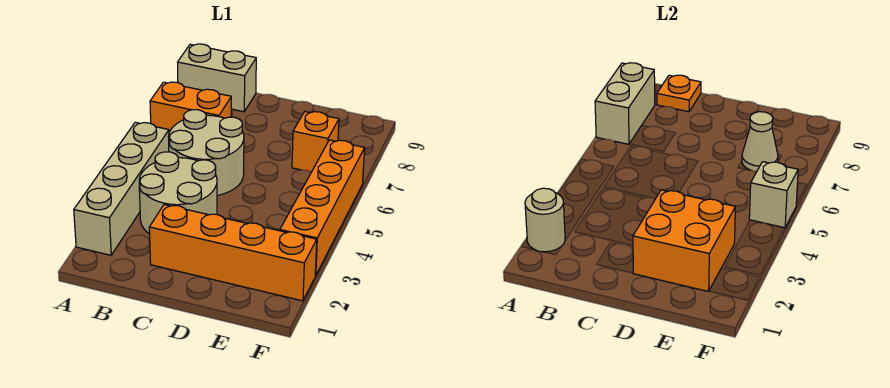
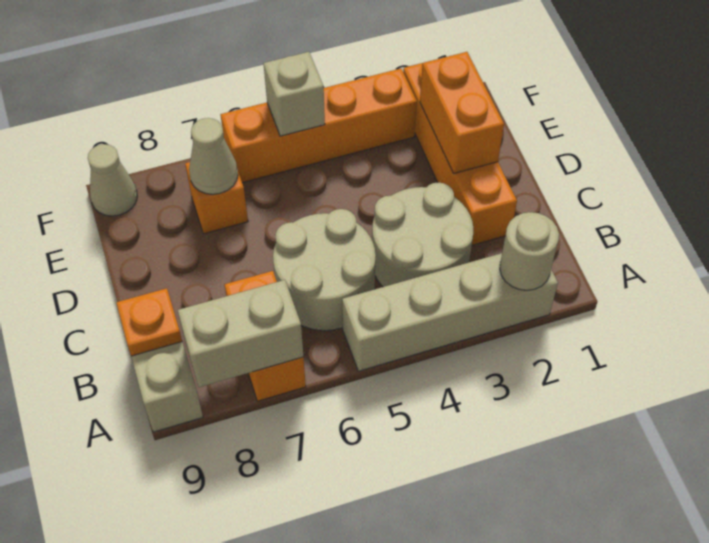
orange 2x2 brick [633,190,735,292] -> orange 1x2 brick [420,52,504,173]
none -> tan 1x1 cone [88,144,137,216]

